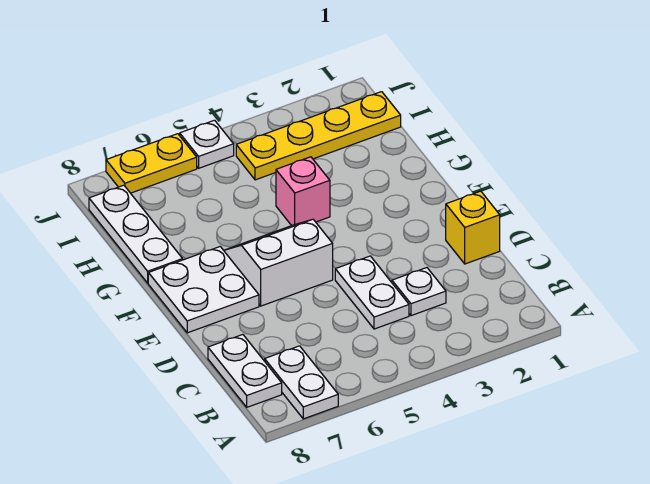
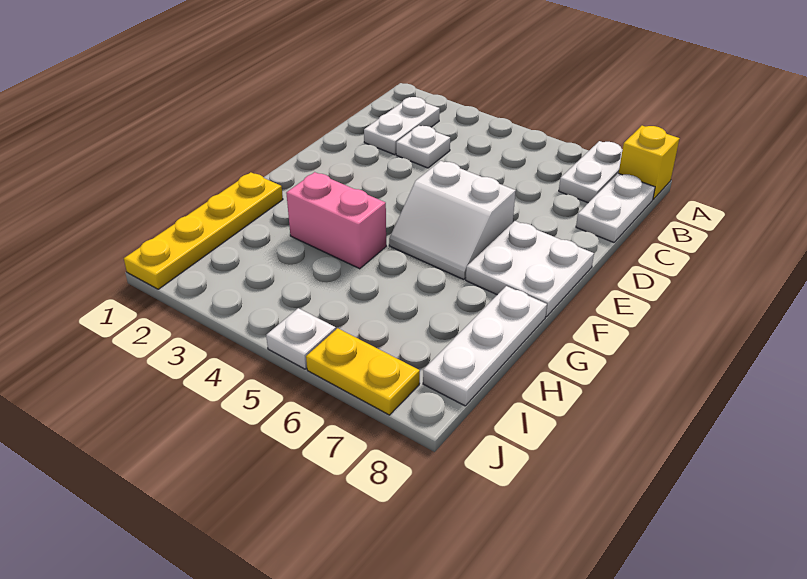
white 1x2 plate [335,256,409,329] -> white 1x2 plate moved to [364,97,440,155]
yellow 1x1 brick [446,191,500,264] -> yellow 1x1 brick moved to [619,126,679,199]
pink 1x1 brick [276,157,330,226] -> pink 1x2 brick [286,172,386,269]
yellow 1x4 plate [236,92,401,180] -> yellow 1x4 plate turned to [124,172,283,289]

